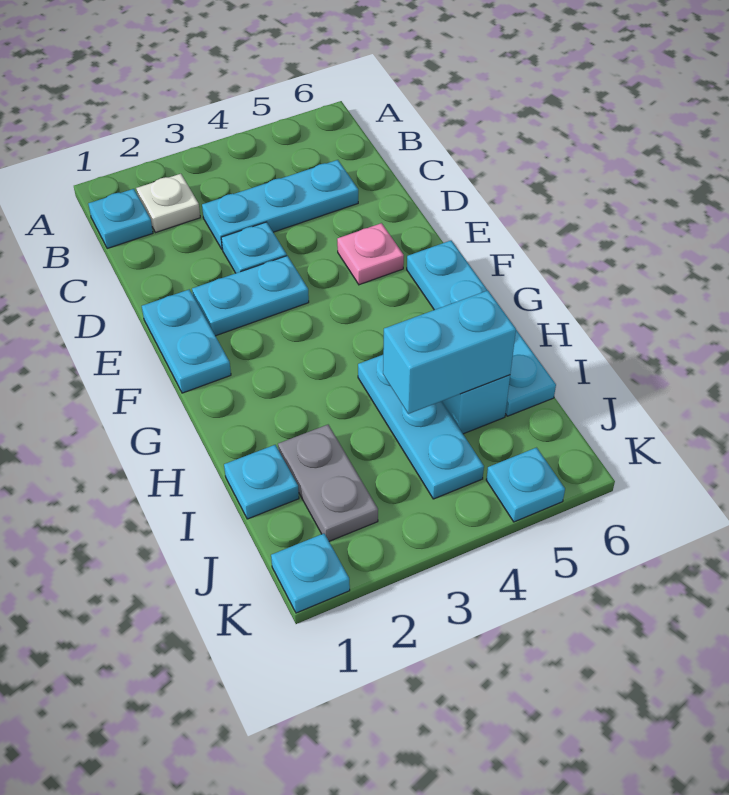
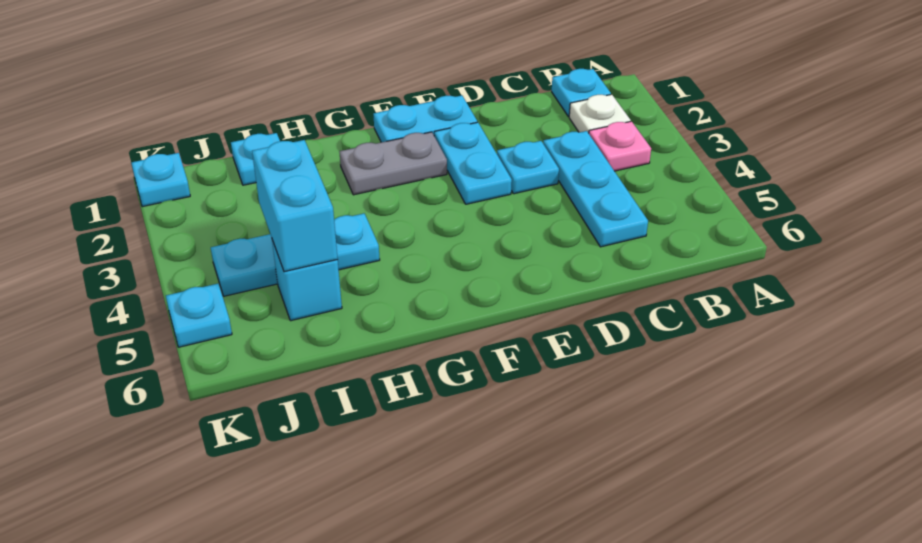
pink 1x1 plate [337,223,404,285] -> pink 1x1 plate moved to [589,121,651,171]
cyan 1x4 plate [407,241,556,416] -> none
grey 1x2 plate [278,425,378,541] -> grey 1x2 plate moved to [339,132,447,195]

